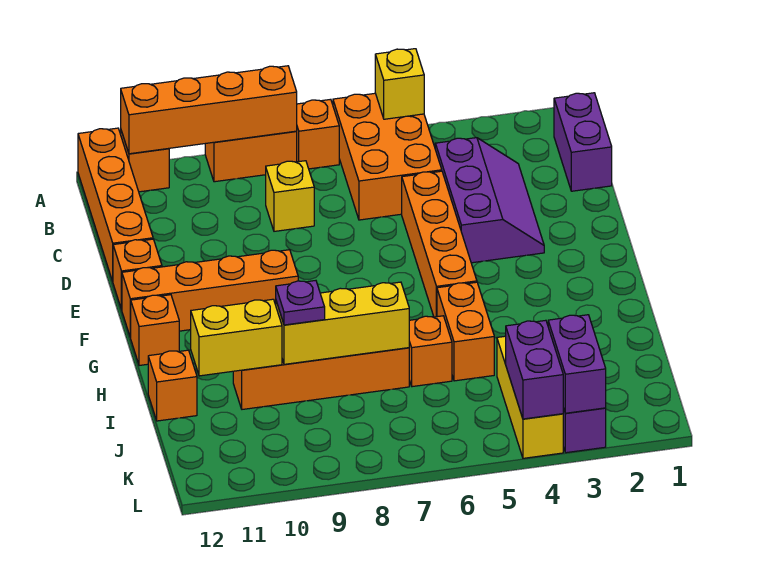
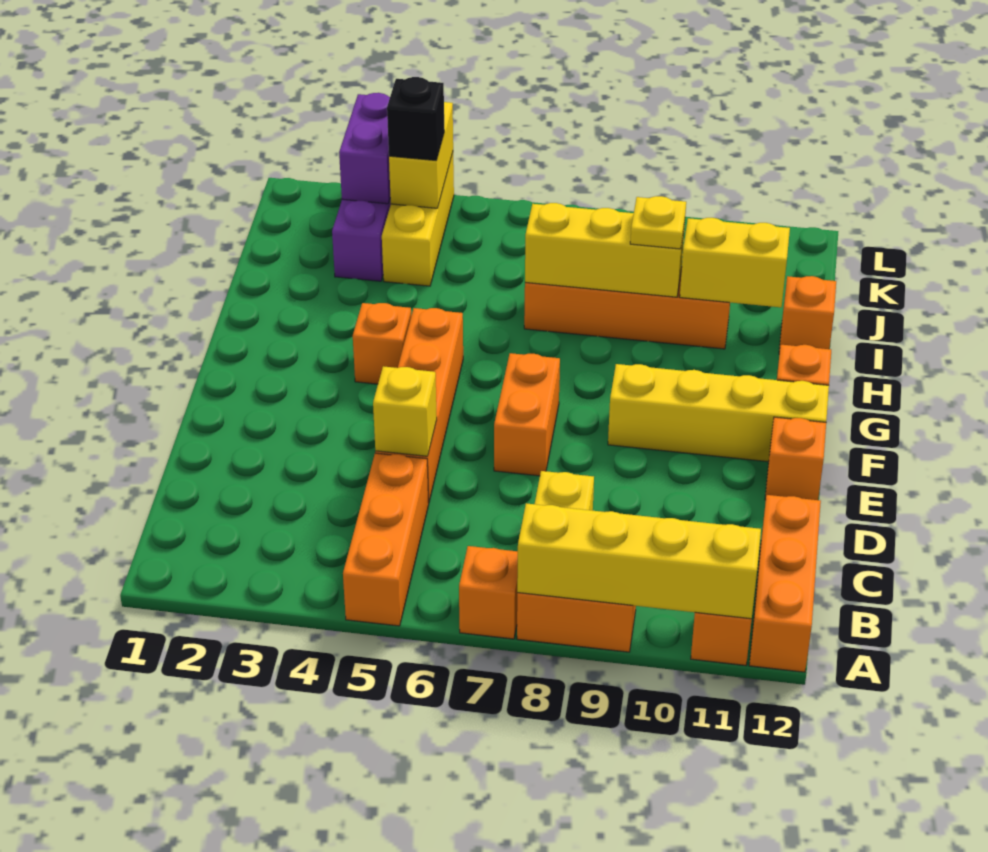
orange 2x3 brick [333,93,442,220] -> orange 1x3 brick [343,453,429,626]
yellow 1x1 brick [375,49,424,119] -> yellow 1x1 brick moved to [373,366,437,456]
orange 1x4 brick [121,66,297,154] -> yellow 1x4 brick [517,503,761,619]
orange 1x4 brick [78,128,153,281] -> orange 1x3 brick [749,495,821,672]
purple 1x2 brick [554,93,612,191] -> none
purple 2x3 slope [435,138,544,263] -> none
orange 1x4 brick [122,250,298,337] -> yellow 1x4 brick [608,364,829,462]
orange 1x2 brick [437,282,494,381] -> orange 1x2 brick moved to [494,353,560,476]
orange 1x1 brick [409,316,452,387] -> orange 1x1 brick moved to [353,303,411,384]
purple 1x1 plate [276,281,325,325] -> yellow 1x1 plate [630,196,686,249]
purple 1x2 brick [506,320,563,419] -> yellow 1x2 brick [389,102,453,208]
none -> black 1x1 brick [387,77,444,161]

